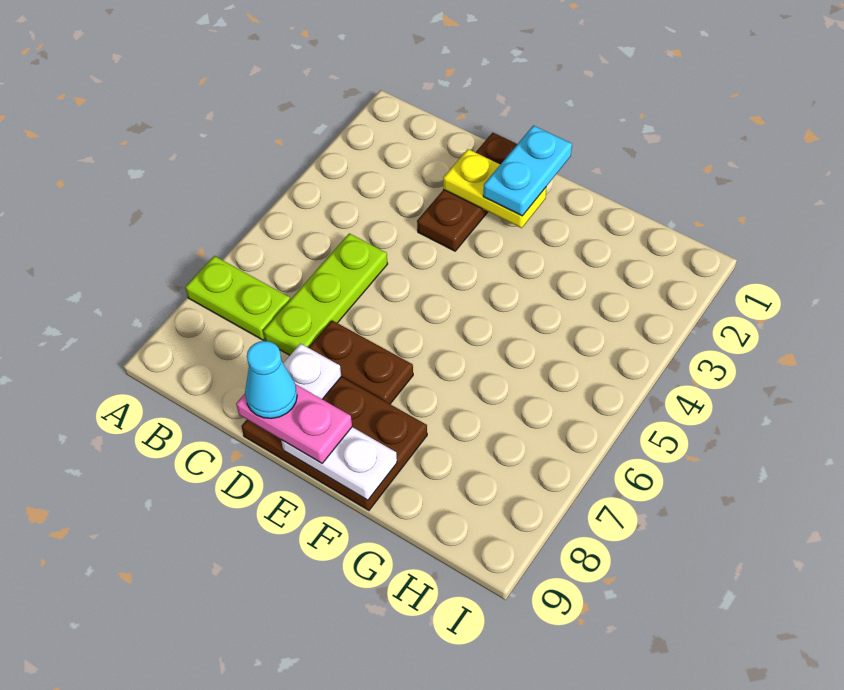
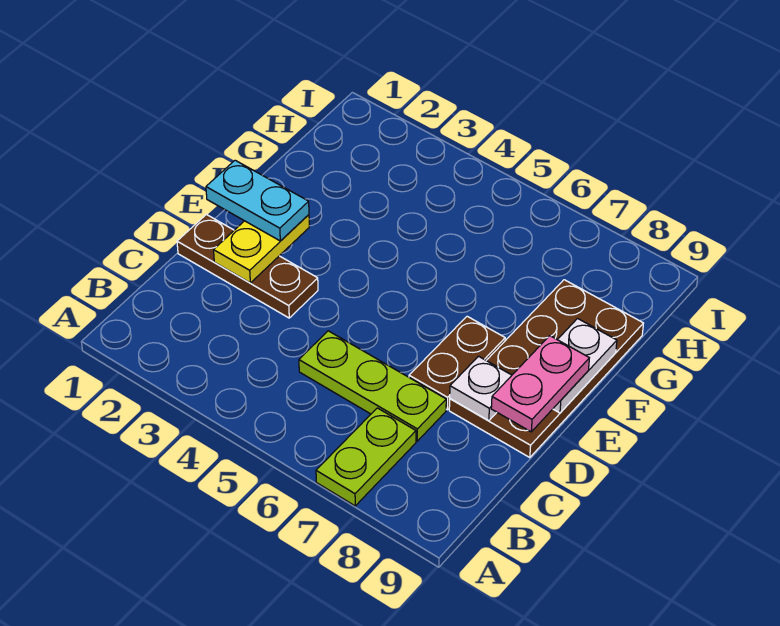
brown 2x3 plate [241,377,427,510] -> brown 2x4 plate [449,280,644,458]
cyan 1x1 cone [245,341,297,418] -> none

